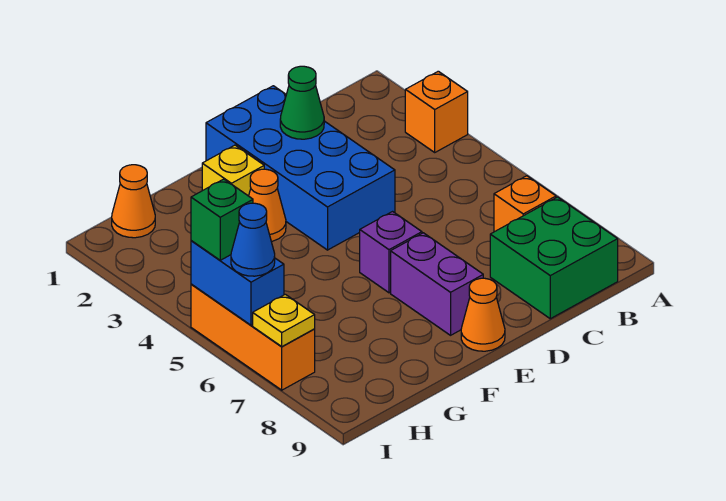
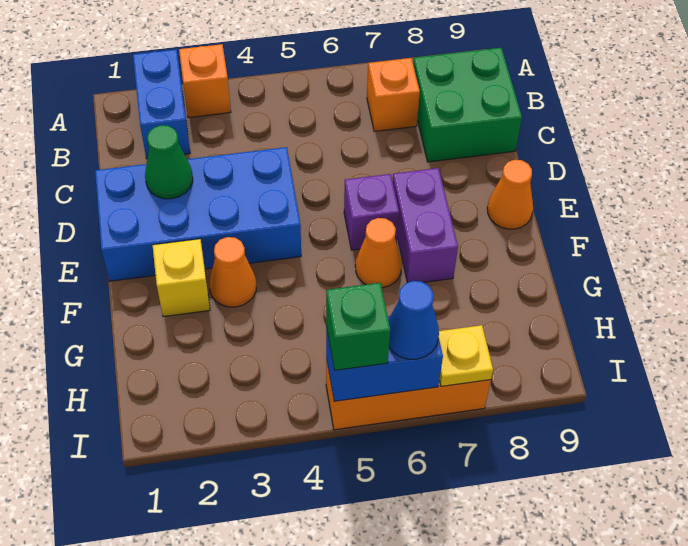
none -> blue 1x2 brick [133,50,190,159]
purple 1x2 brick [391,233,483,335] -> purple 1x2 brick turned to [392,168,458,283]
orange 1x1 cone [112,165,155,238] -> orange 1x1 cone moved to [355,218,402,288]

